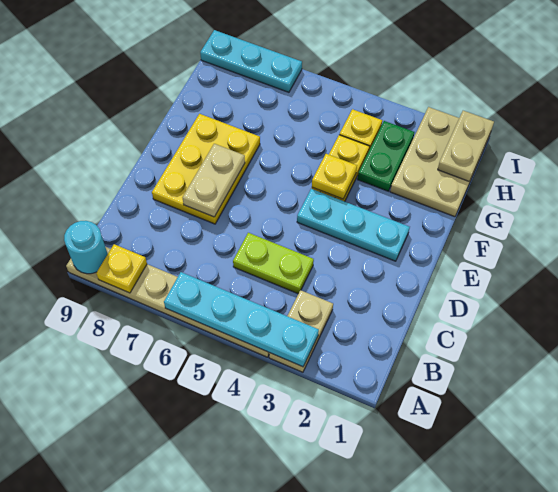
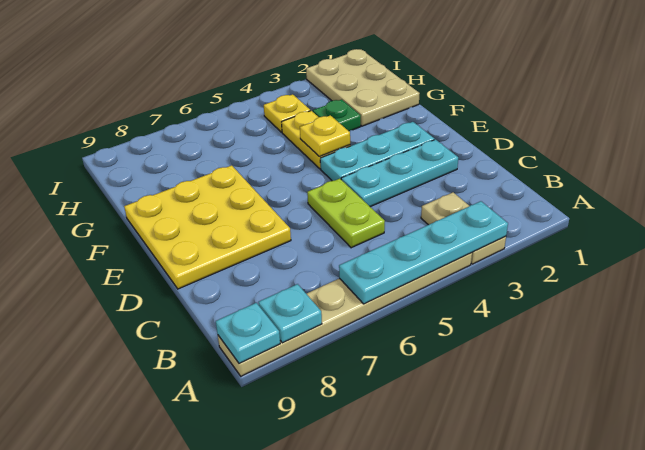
yellow 1x1 plate [96,244,147,293] -> cyan 1x1 plate [259,284,322,343]
cyan 1x1 round brick [64,221,108,274] -> cyan 1x1 plate [216,303,280,363]
lime 1x2 plate [233,233,314,294] -> lime 1x2 plate turned to [307,179,385,248]
yellow 2x3 plate [152,114,260,224] -> yellow 3x3 plate [124,165,291,289]
tan 1x2 plate [183,144,245,217] -> none
green 1x2 plate [358,121,414,191] -> green 1x1 plate [313,100,361,131]
tan 1x2 plate [438,111,494,181] -> none
cyan 1x3 plate [200,30,302,92] -> cyan 1x3 plate moved to [341,139,458,207]

